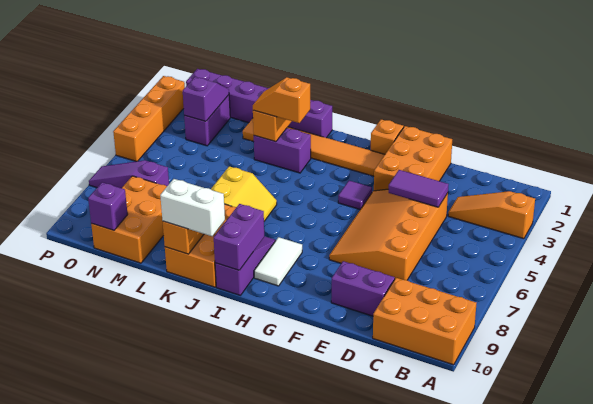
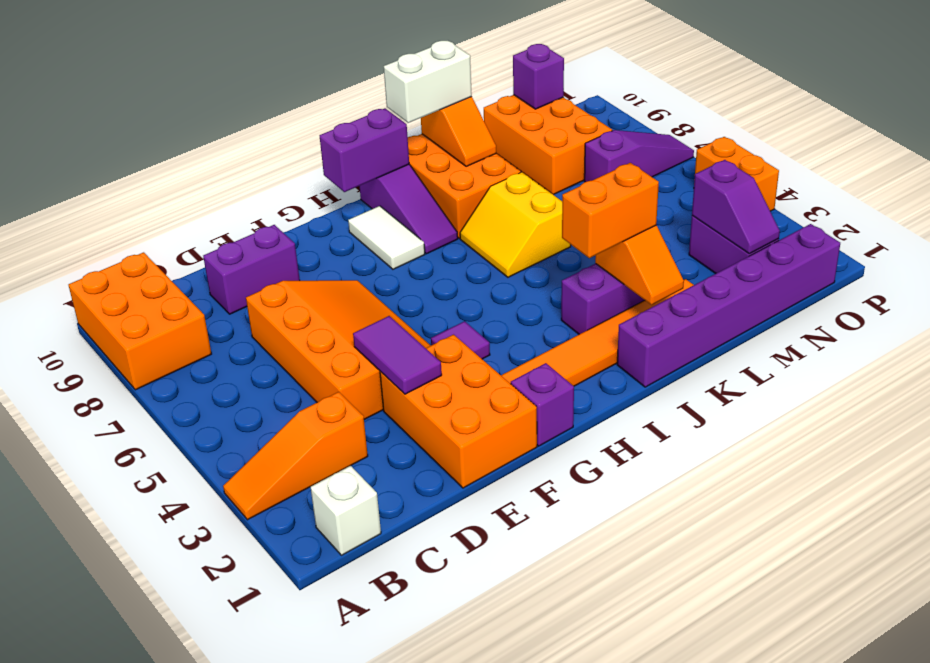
orange 1x3 slope [448,191,535,239] -> orange 1x3 slope turned to [223,392,368,520]
orange 2x3 brick [373,278,477,365] -> orange 2x3 brick turned to [69,252,211,390]
none -> white 1x1 brick [311,466,381,555]
purple 1x2 tile [389,170,449,207] -> purple 1x2 tile turned to [353,316,442,394]
orange 1x1 brick [371,119,404,154] -> purple 1x1 brick [511,363,574,446]
purple 1x2 brick [214,204,264,270] -> purple 1x2 brick turned to [320,108,409,192]
orange 1x2 slope [253,77,310,123] -> orange 1x2 brick [562,163,659,258]
orange 1x4 brick [113,76,185,162] -> orange 1x2 brick [694,137,779,211]

